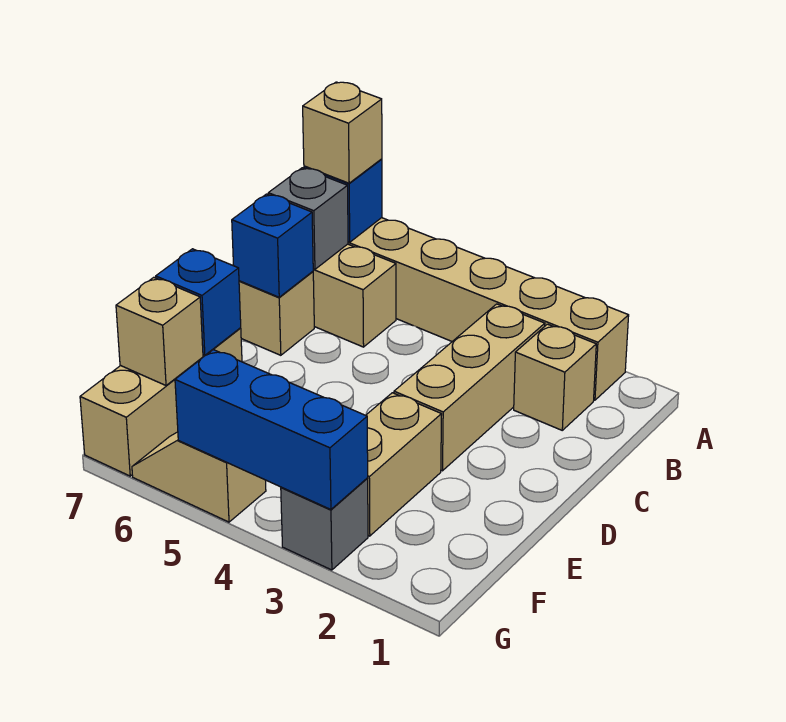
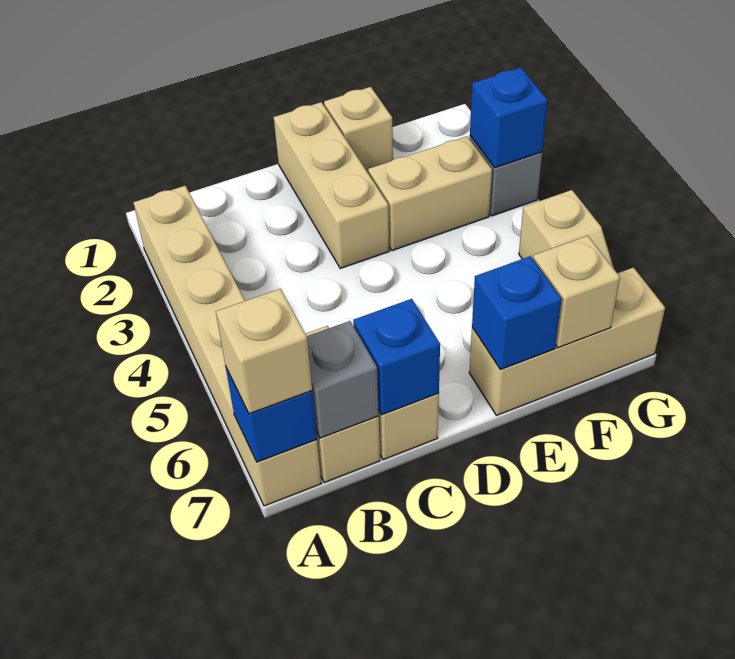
tan 1x1 brick [514,324,596,430] -> tan 1x1 brick moved to [324,87,393,172]
tan 1x3 brick [394,304,545,471] -> tan 1x3 brick turned to [274,102,389,268]
blue 1x3 brick [175,350,368,510] -> blue 1x1 brick [470,68,548,168]

